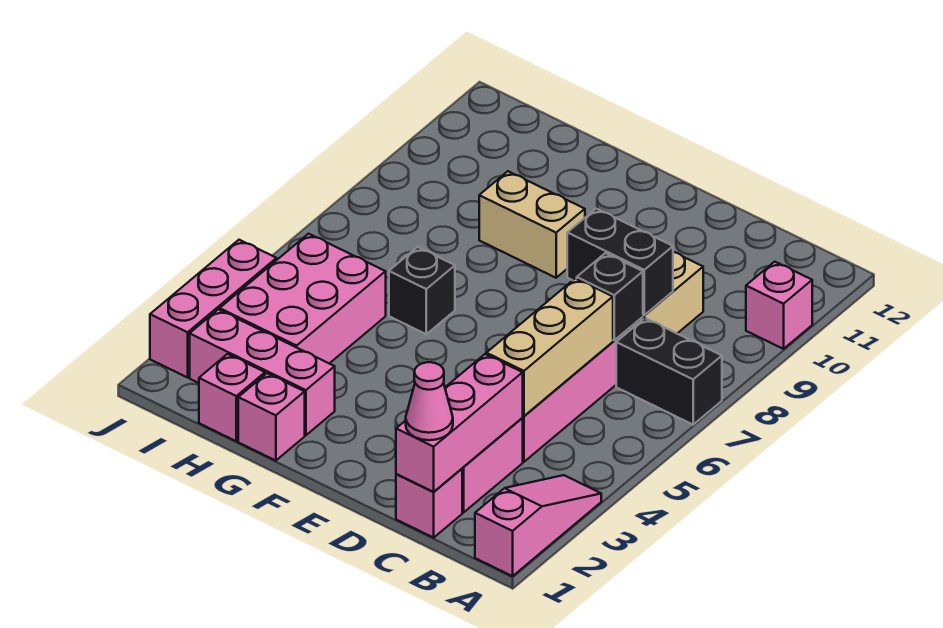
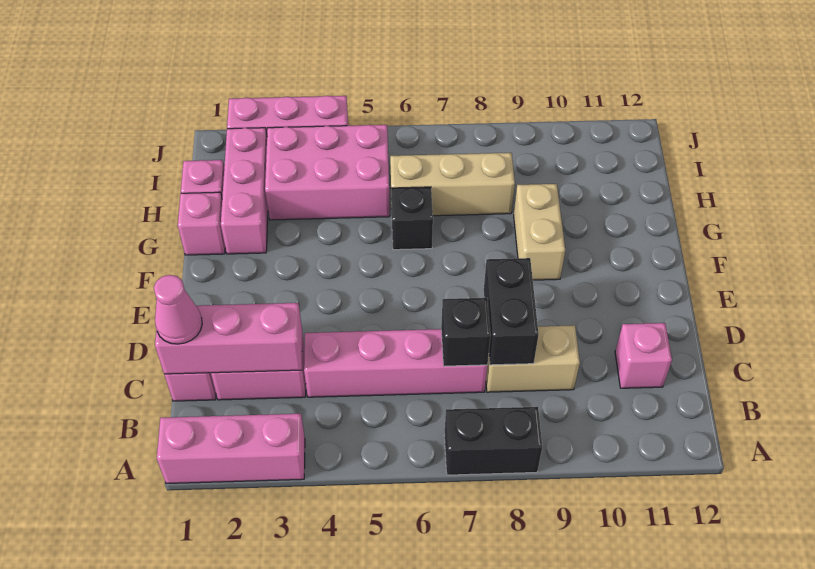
pink 1x3 slope [475,475,601,576] -> pink 1x3 brick [157,414,305,484]
black 1x2 brick [616,318,722,425] -> black 1x2 brick turned to [444,407,542,475]
pink 1x1 brick [746,262,812,349] -> pink 1x1 brick moved to [615,323,672,388]
tan 1x3 brick [486,278,613,416] -> tan 1x3 brick moved to [390,153,515,216]

